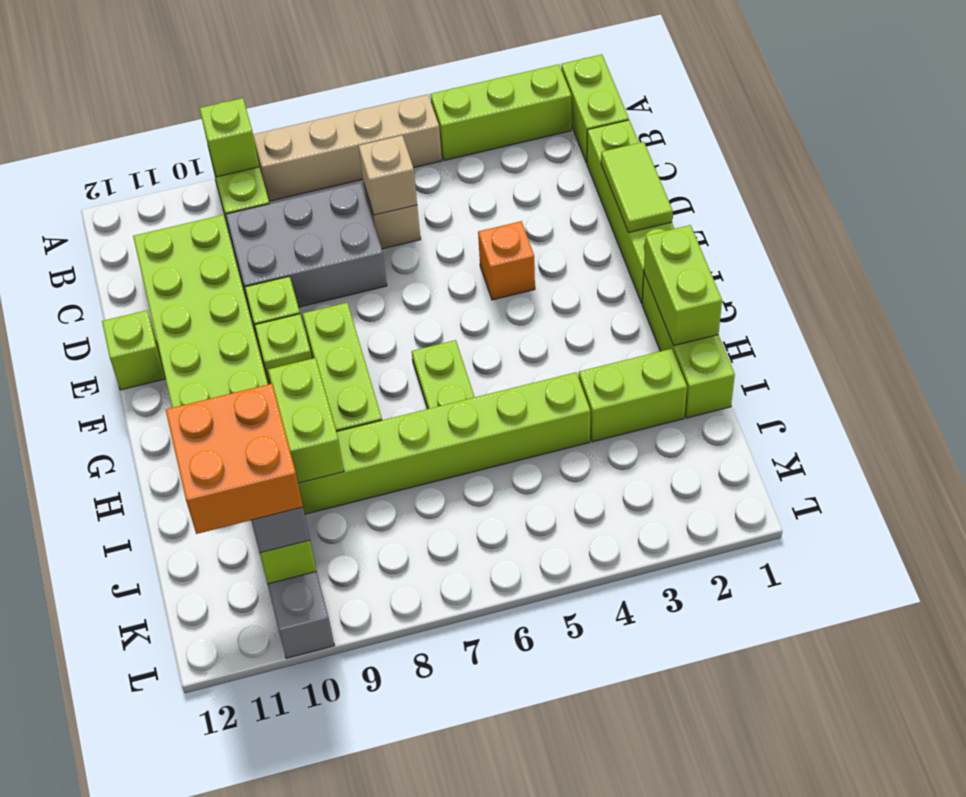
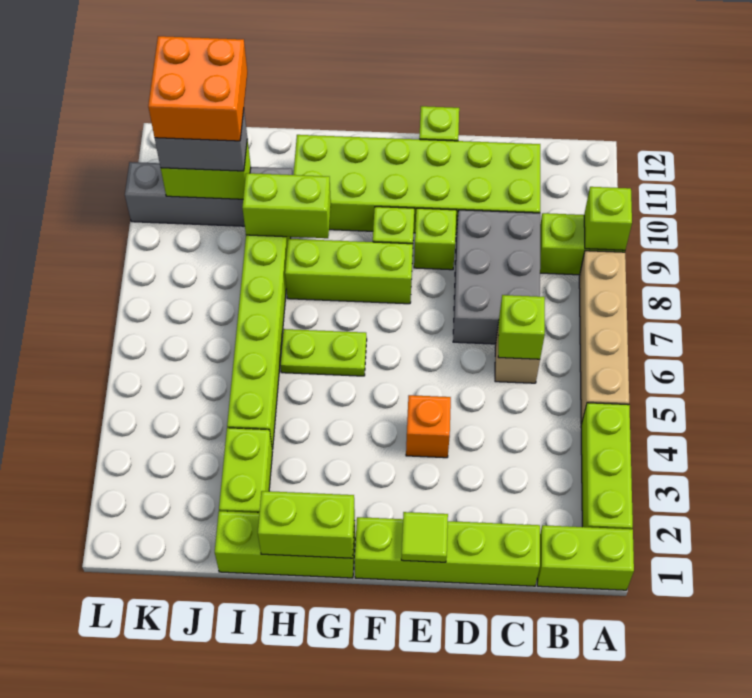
tan 1x1 brick [359,136,417,215] -> lime 1x1 brick [498,295,545,359]
lime 1x2 tile [601,142,673,232] -> lime 1x1 tile [401,512,448,562]

